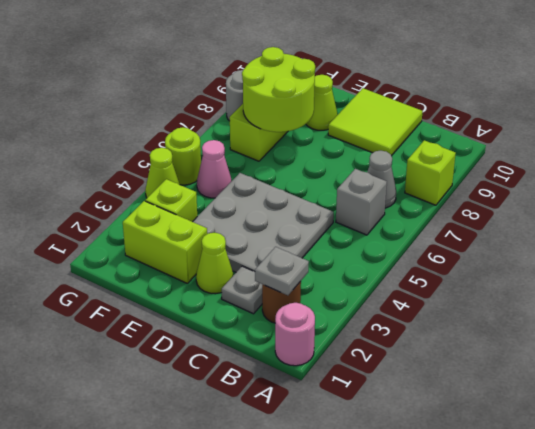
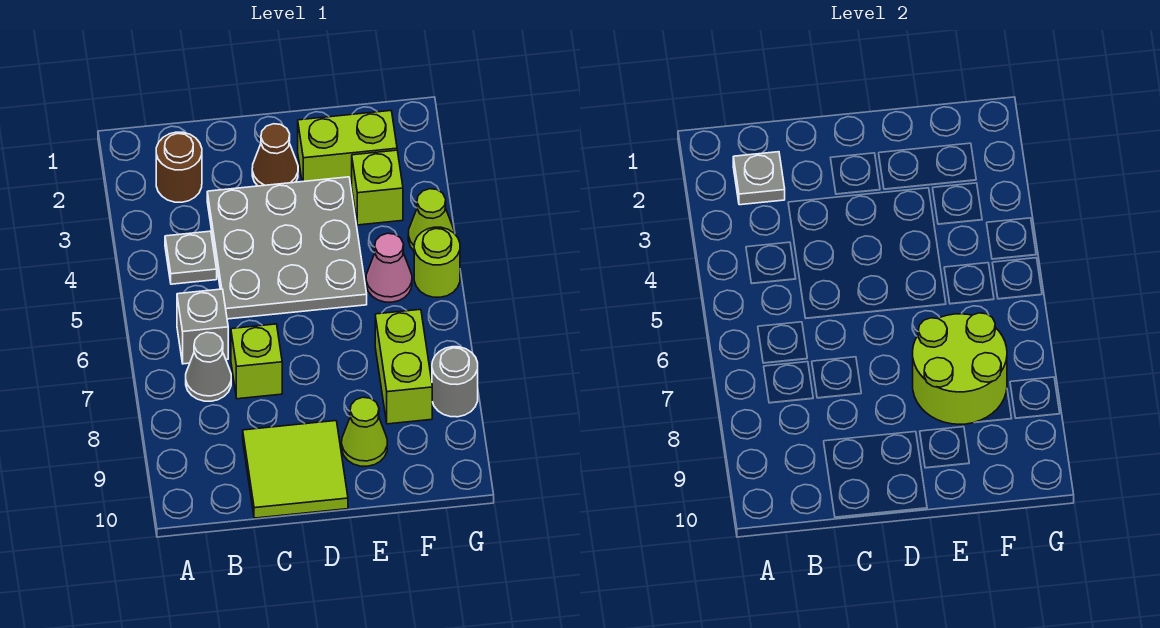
pink 1x1 round brick [275,303,315,366] -> none
lime 1x1 brick [405,140,456,205] -> lime 1x1 brick moved to [231,324,282,399]
grey 1x1 plate [222,266,262,314] -> grey 1x1 plate moved to [165,231,217,284]
lime 1x1 cone [196,233,233,294] -> brown 1x1 cone [252,124,298,186]

